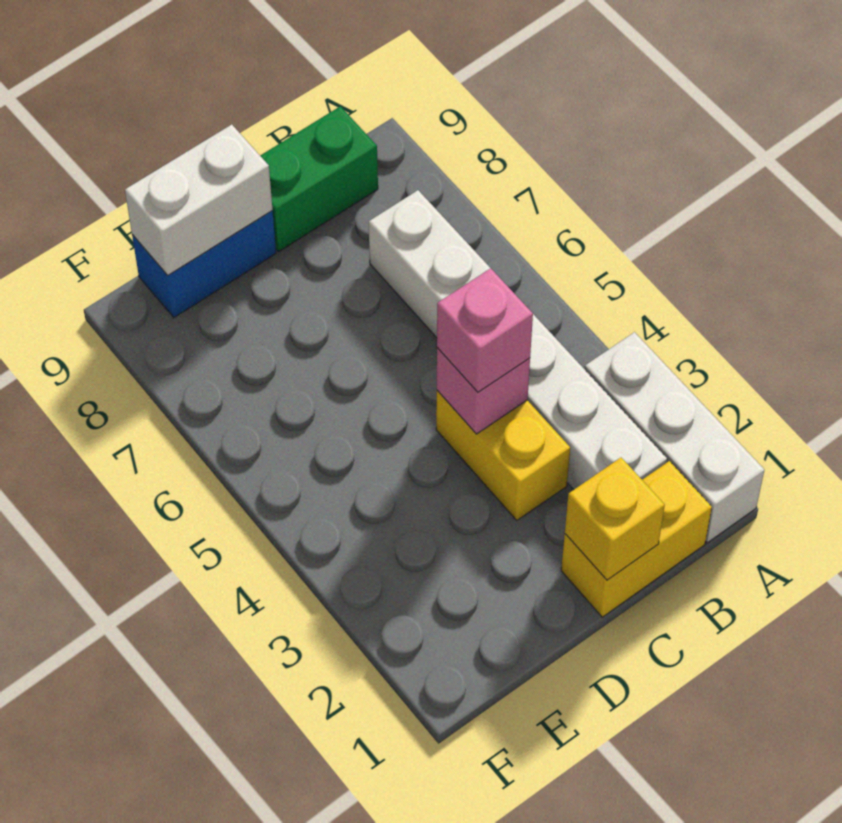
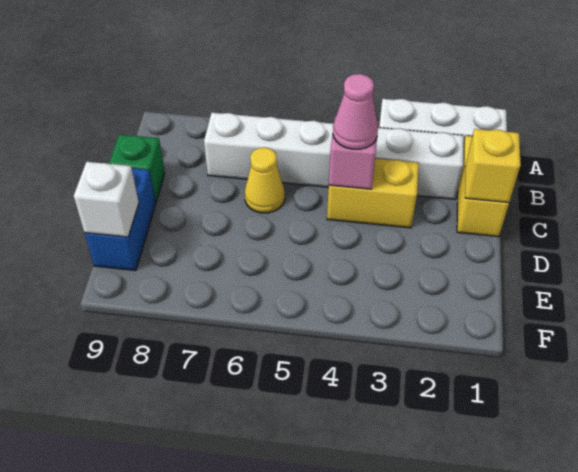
green 1x2 brick [260,106,378,251] -> green 1x1 brick [109,135,165,202]
pink 1x1 brick [437,268,533,392] -> pink 1x1 cone [333,74,378,149]
none -> yellow 1x1 cone [245,147,285,213]
white 1x2 brick [125,124,273,275] -> white 1x1 brick [74,162,139,237]

